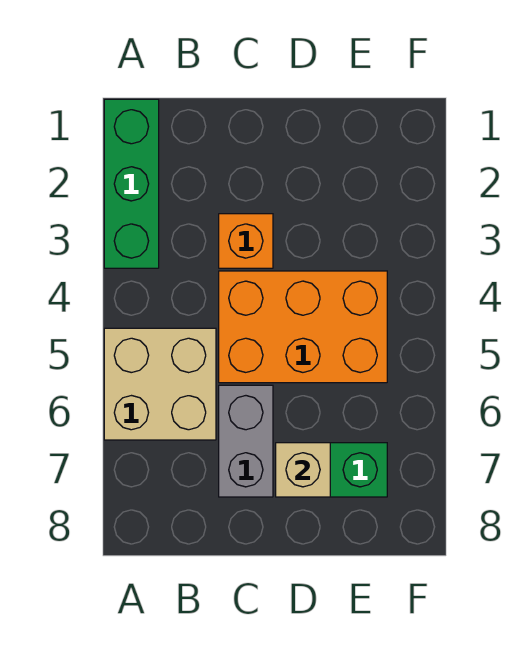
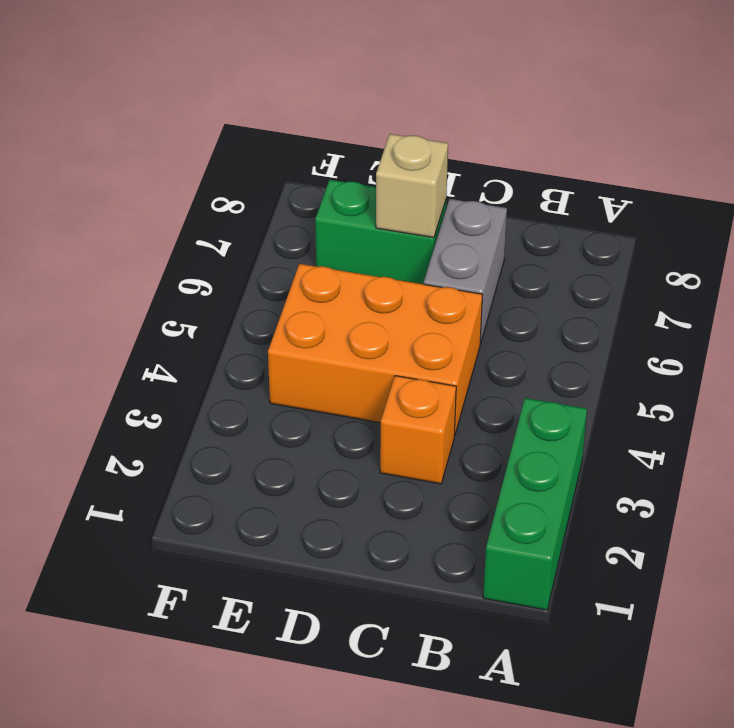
tan 2x2 brick [104,328,216,440] -> none

